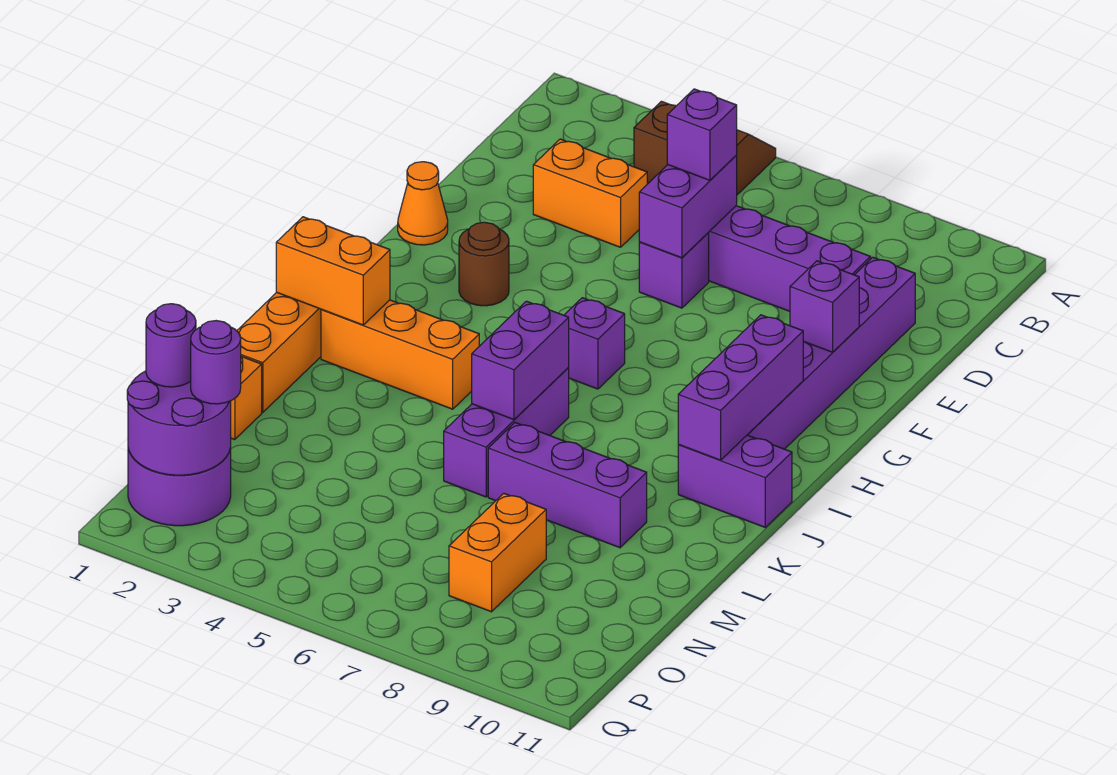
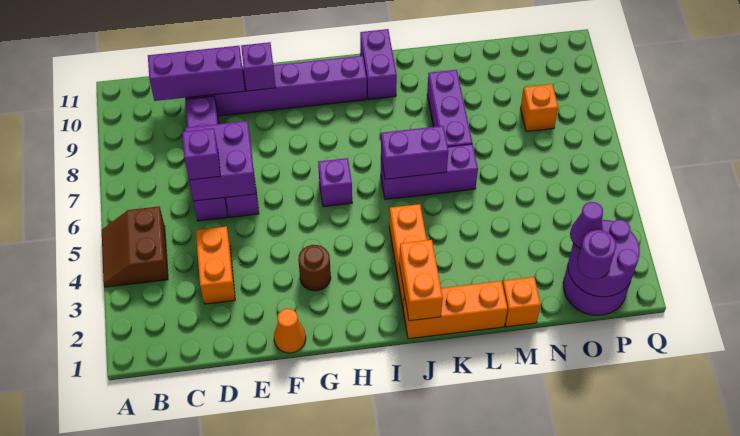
purple 1x2 brick [639,156,737,258] -> purple 2x2 brick [185,121,256,201]
purple 1x3 brick [678,315,803,460] -> purple 1x3 brick moved to [148,46,245,101]
orange 1x2 brick [449,493,546,612] -> orange 1x1 brick [521,84,558,132]
purple 1x1 round brick [191,321,241,404] -> purple 1x1 cone [570,202,603,248]

